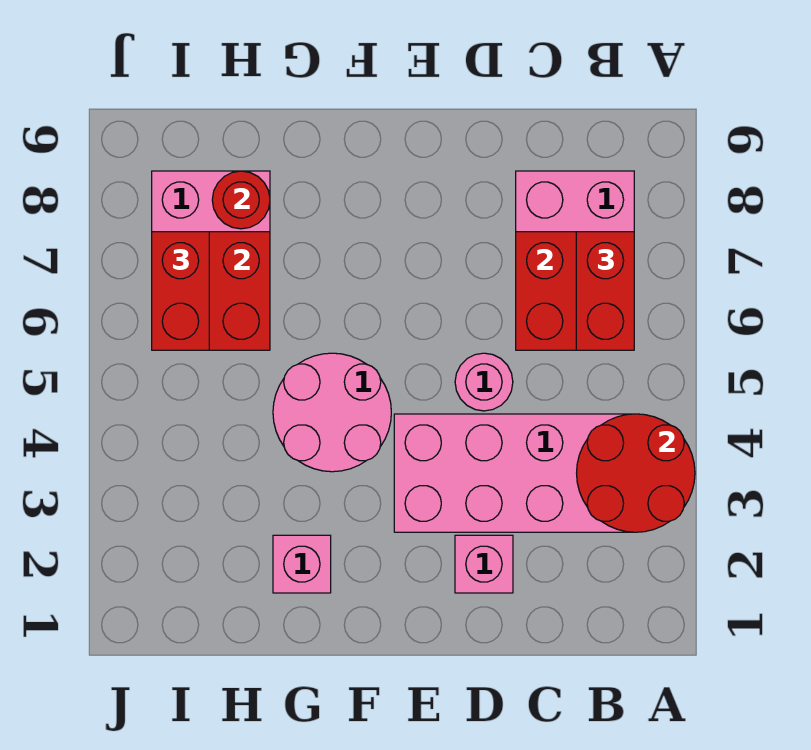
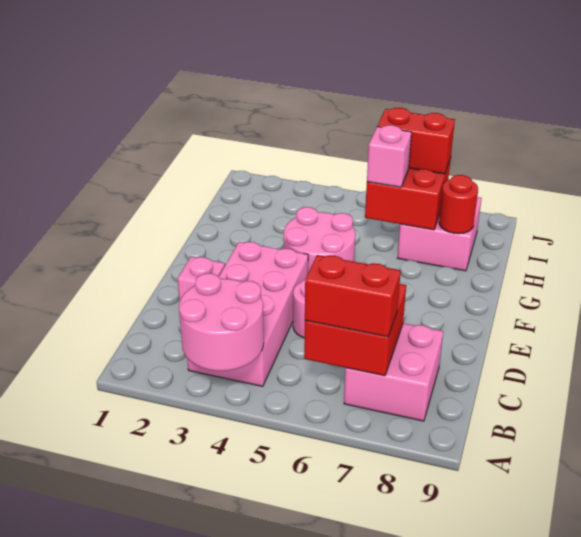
red 2x2 round brick [577,414,695,532] -> pink 2x2 round brick [179,273,264,371]
pink 1x1 brick [273,535,331,593] -> pink 1x1 brick moved to [367,125,412,187]

